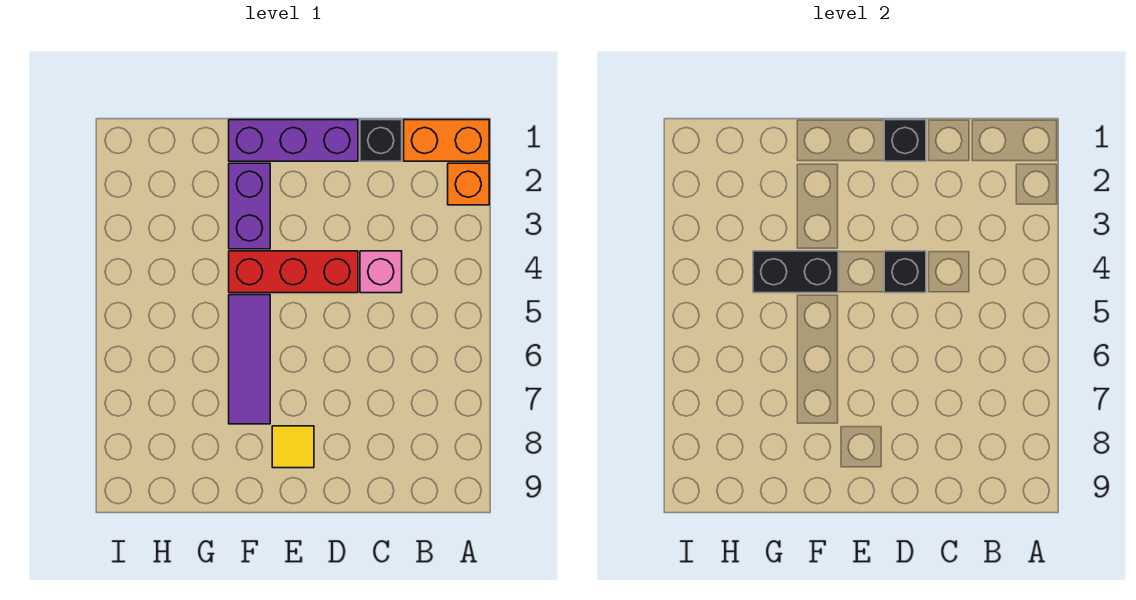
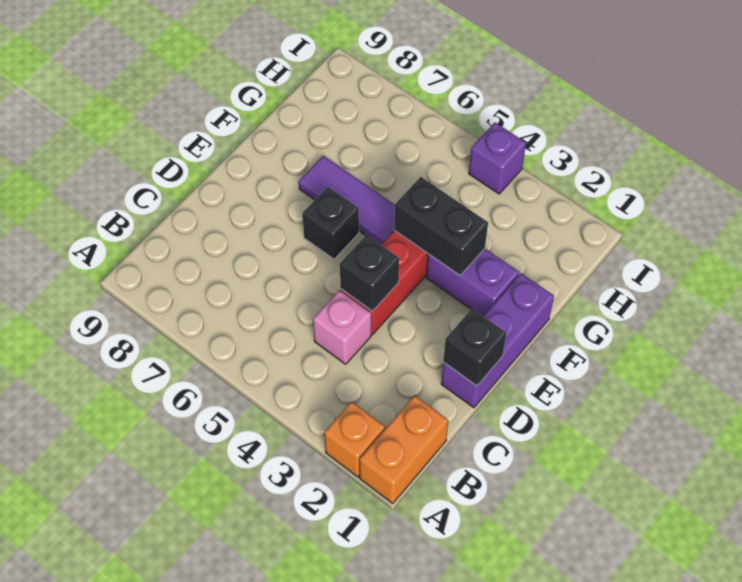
black 1x1 brick [360,120,402,161] -> black 1x1 brick moved to [302,187,359,259]
yellow 1x1 tile [272,426,314,468] -> none
black 1x2 brick [753,251,838,293] -> black 1x2 brick turned to [394,177,488,275]
none -> purple 1x1 brick [469,123,526,194]

